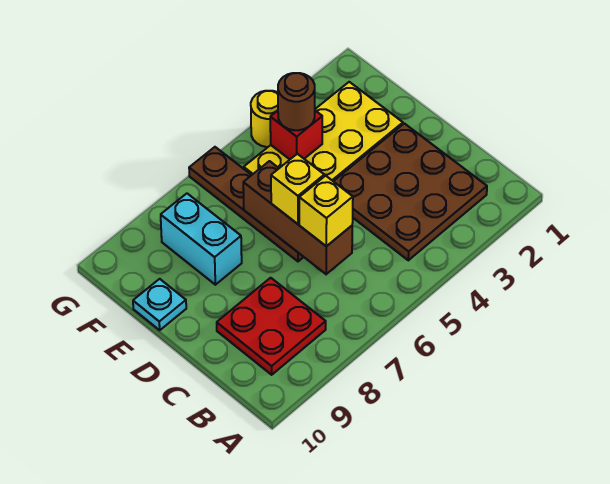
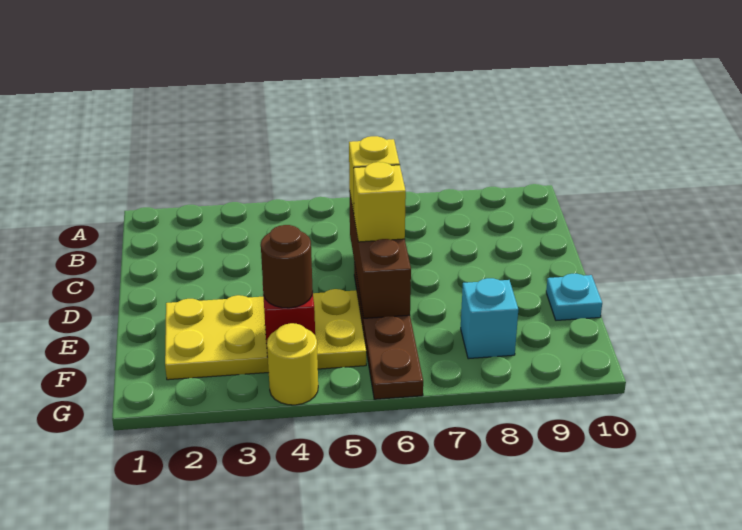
brown 3x3 plate [334,123,487,260] -> none
red 2x2 plate [217,278,326,375] -> none
cyan 1x2 brick [161,194,242,285] -> cyan 1x1 brick [461,278,518,359]

